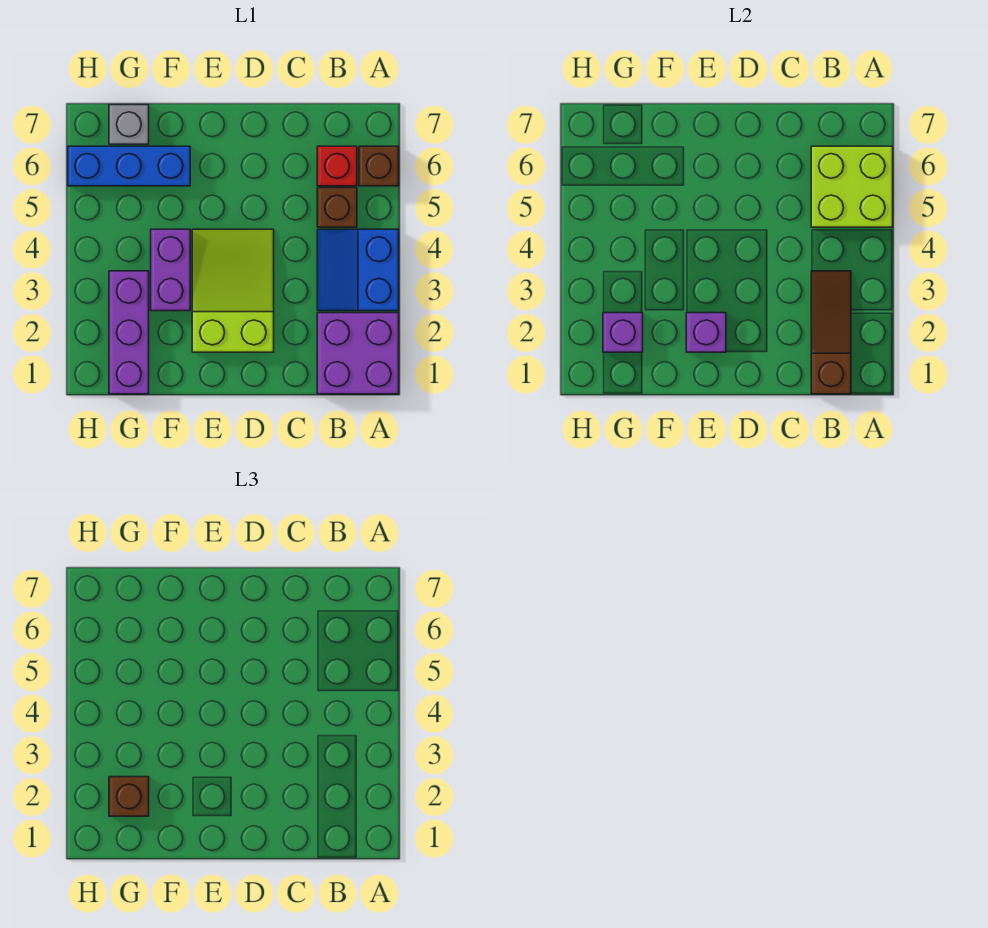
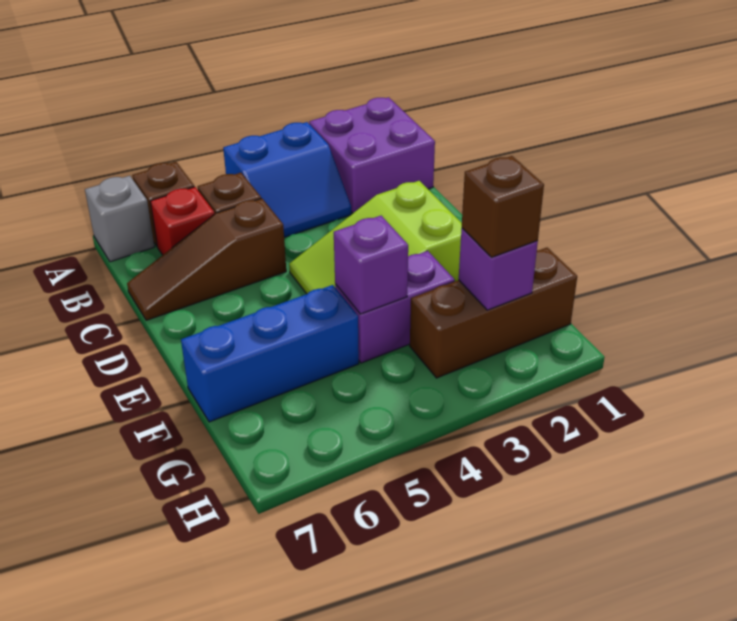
lime 2x2 brick [811,146,893,227] -> none
brown 1x3 slope [811,271,851,394] -> brown 1x3 slope moved to [127,198,286,320]
purple 1x1 brick [686,313,726,352] -> purple 1x1 brick moved to [334,216,408,314]
blue 1x3 brick [68,146,190,186] -> blue 1x3 brick turned to [181,285,359,422]
purple 1x3 brick [109,271,149,394] -> brown 1x3 brick [410,248,577,378]
grey 1x1 brick [109,105,149,144] -> grey 1x1 brick moved to [85,176,154,262]

